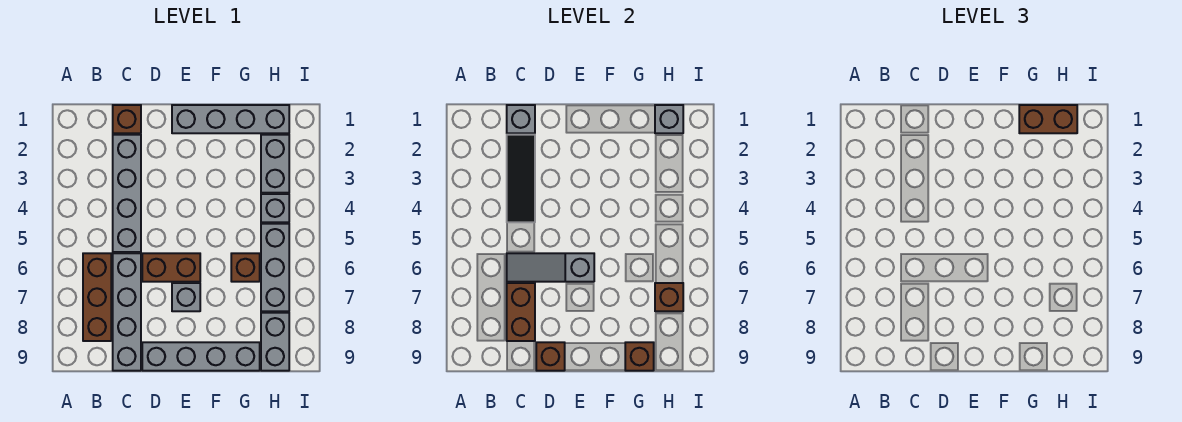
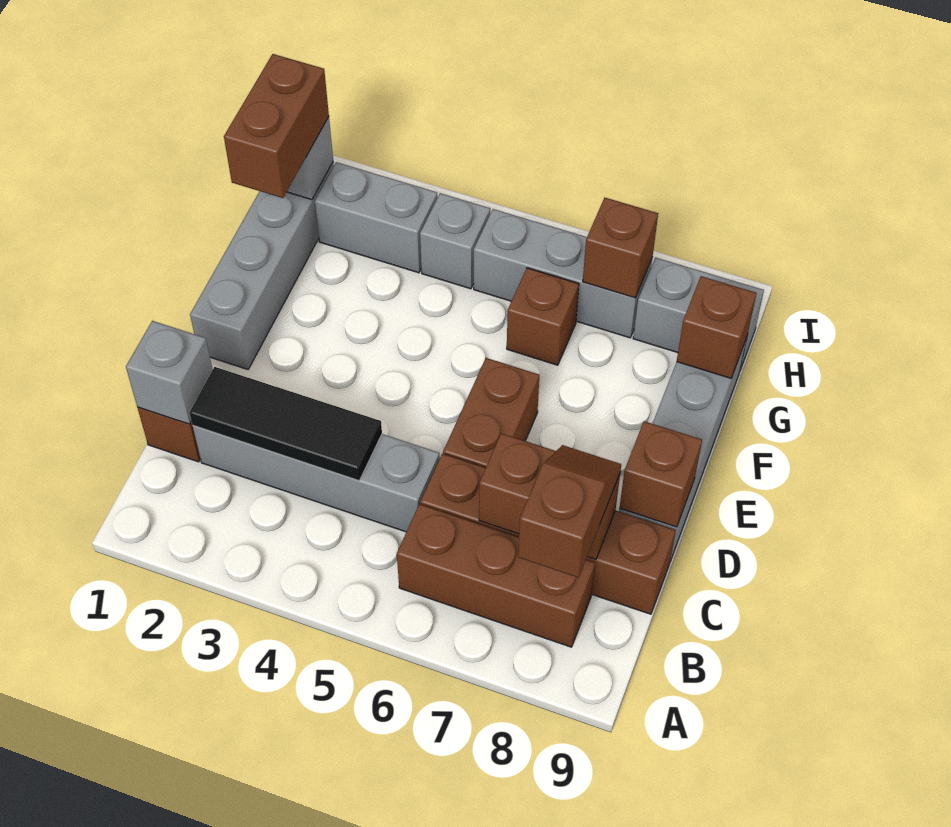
none -> brown 1x2 slope [518,445,621,578]
grey 1x4 brick [113,253,141,371] -> brown 1x4 brick [420,454,676,614]
grey 1x3 slope [507,253,594,282] -> none
grey 1x1 brick [172,283,200,311] -> none

